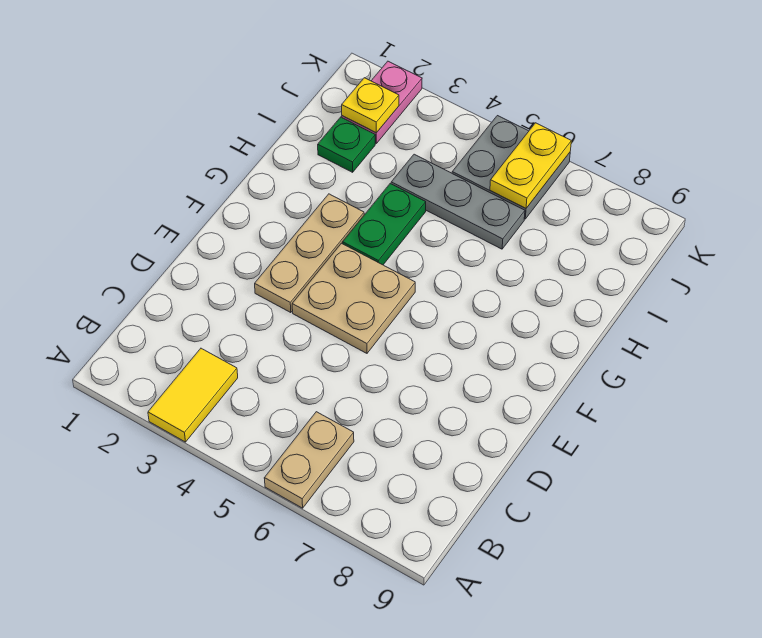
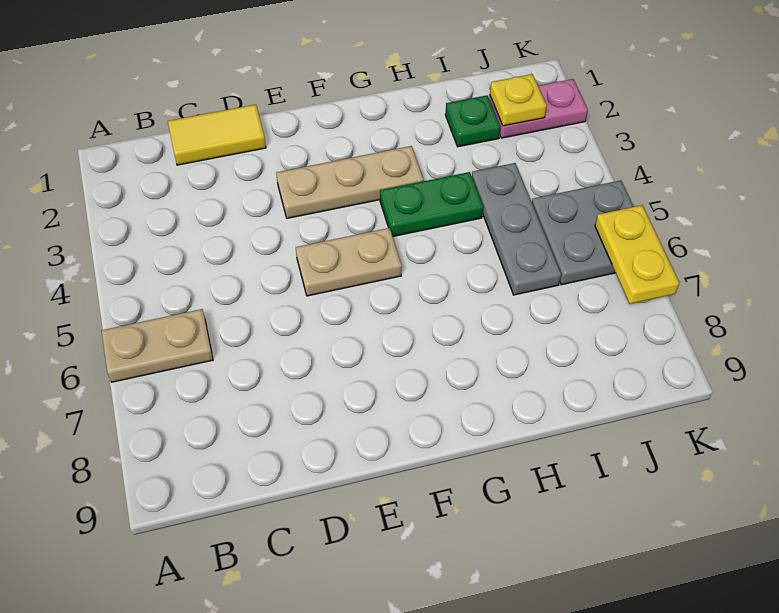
yellow 1x2 tile [148,348,238,442] -> yellow 1x2 tile moved to [168,104,266,165]
tan 2x2 plate [292,243,415,353] -> tan 1x2 plate [296,228,402,296]
yellow 1x2 plate [490,123,571,208] -> yellow 1x2 plate turned to [595,205,679,304]

